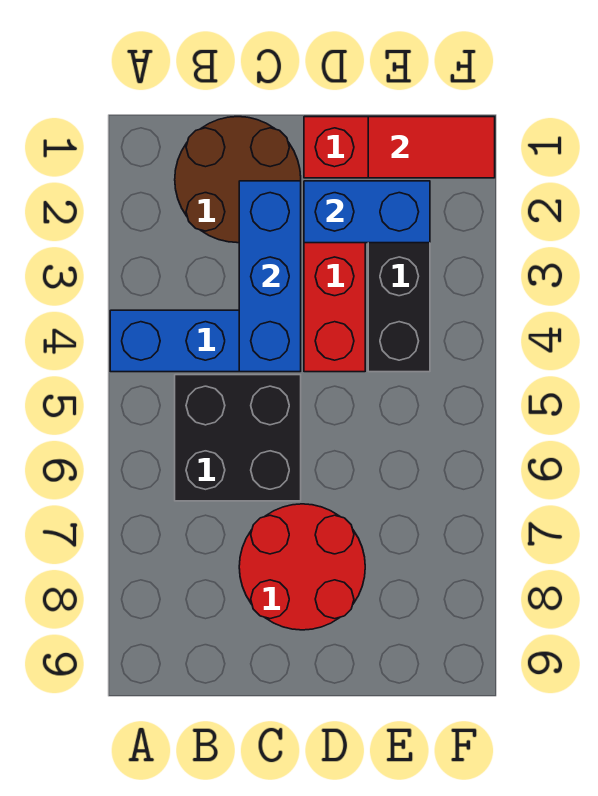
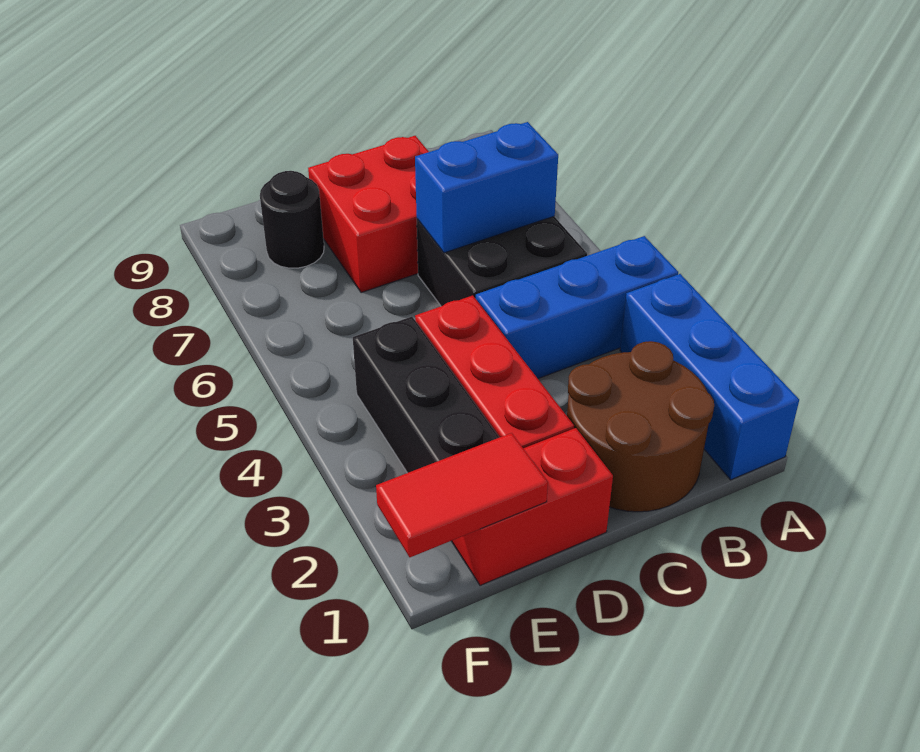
blue 1x3 brick [239,181,301,372] -> blue 1x3 brick moved to [620,274,799,480]
red 2x2 round brick [239,504,365,630] -> red 2x2 brick [308,136,429,293]
blue 1x2 brick [304,181,430,243] -> blue 1x2 brick moved to [415,122,558,253]
none -> black 1x1 round brick [260,171,324,268]

